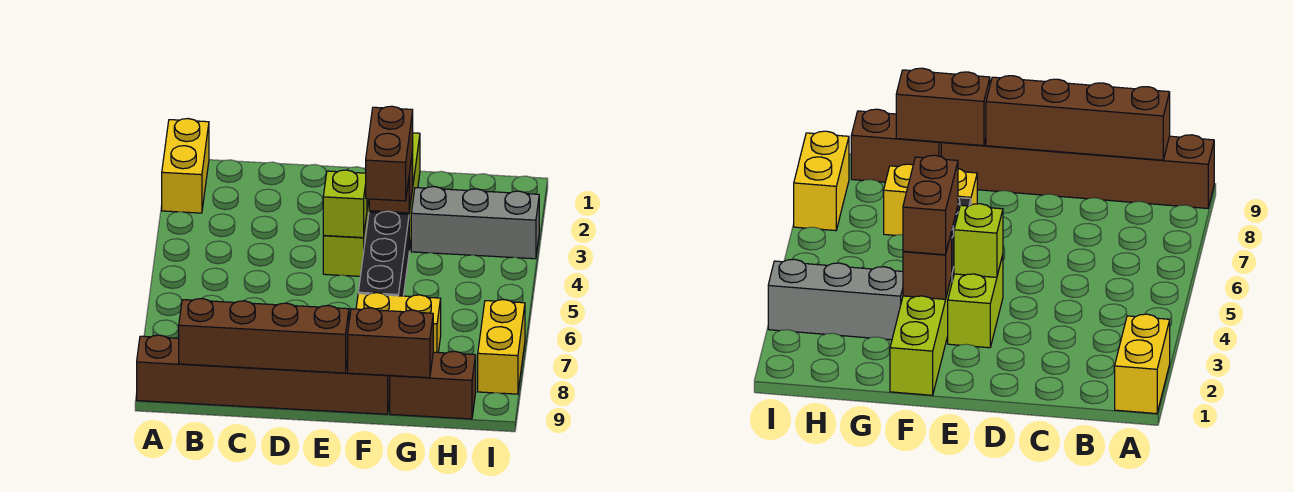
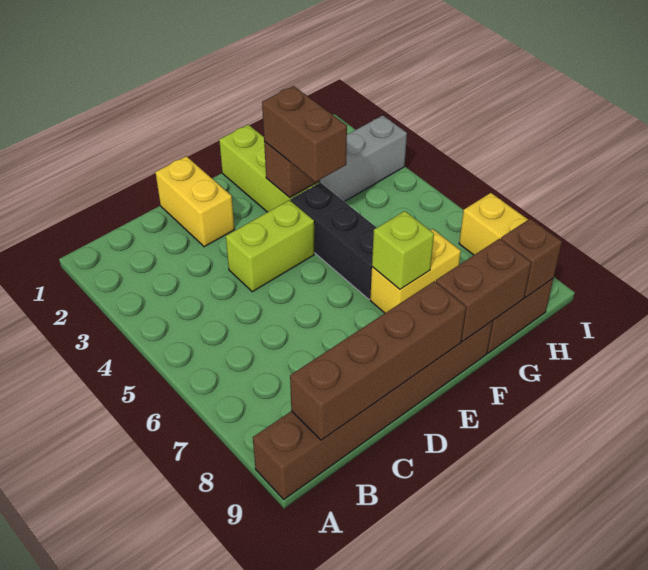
yellow 1x2 brick [162,119,209,213] -> yellow 1x2 brick moved to [155,156,234,247]
lime 1x2 brick [323,199,369,276] -> lime 1x2 brick turned to [226,200,314,292]
lime 1x1 brick [323,170,367,238] -> lime 1x1 brick moved to [372,211,434,289]
none -> brown 1x1 brick [501,219,562,298]

